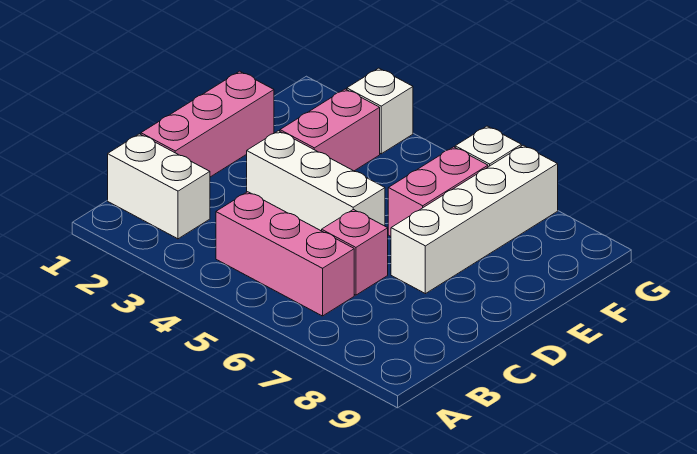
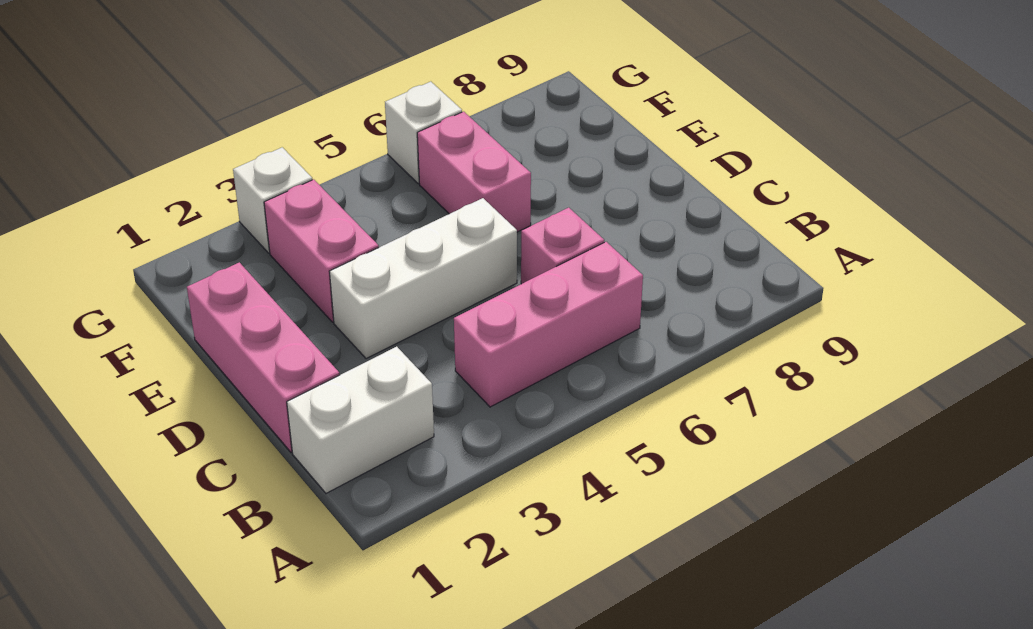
white 1x4 brick [391,145,558,294] -> none

